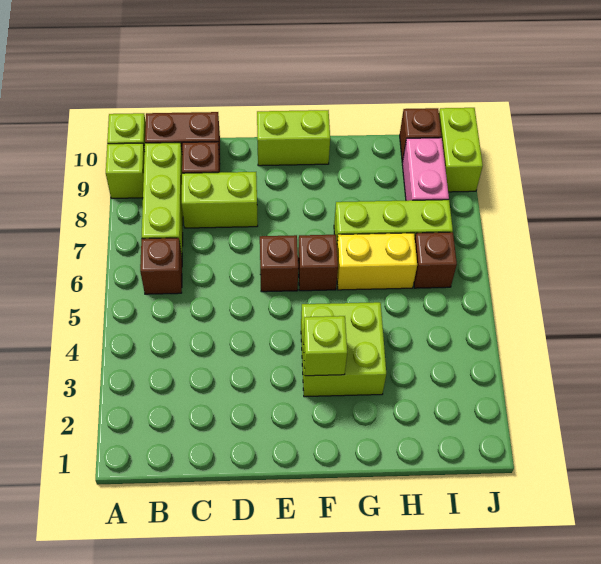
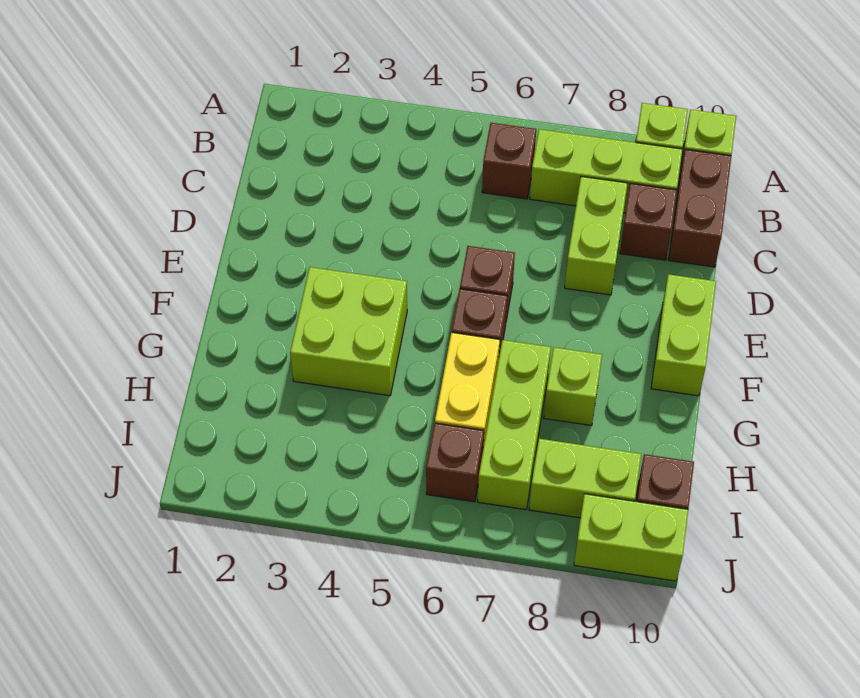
lime 1x1 brick [303,316,347,376] -> lime 1x1 brick moved to [544,347,602,426]
pink 1x2 brick [402,138,449,201] -> lime 1x2 brick [529,439,641,518]

